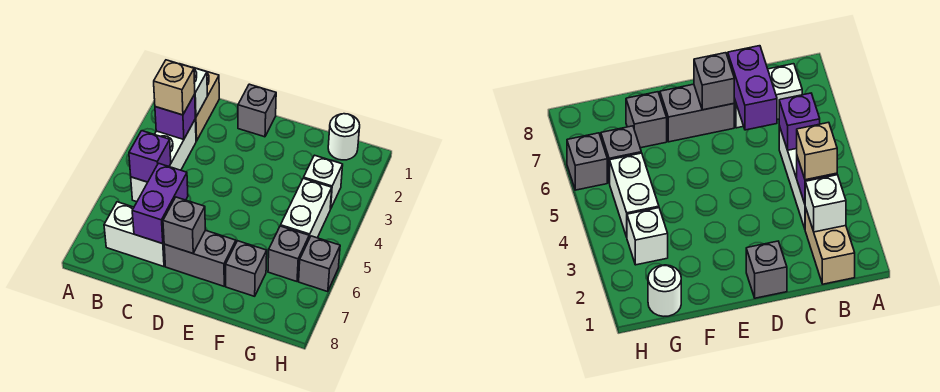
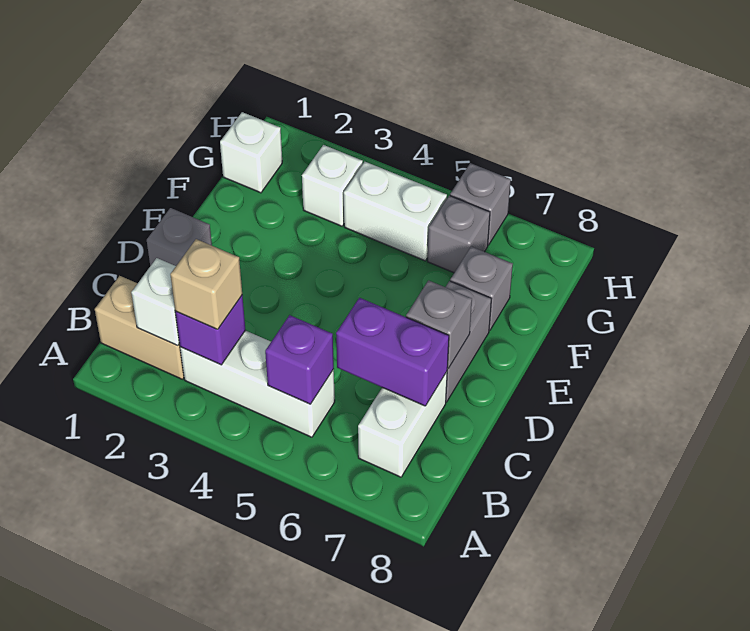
white 1x1 round brick [328,114,360,160] -> white 1x1 brick [220,112,282,193]

